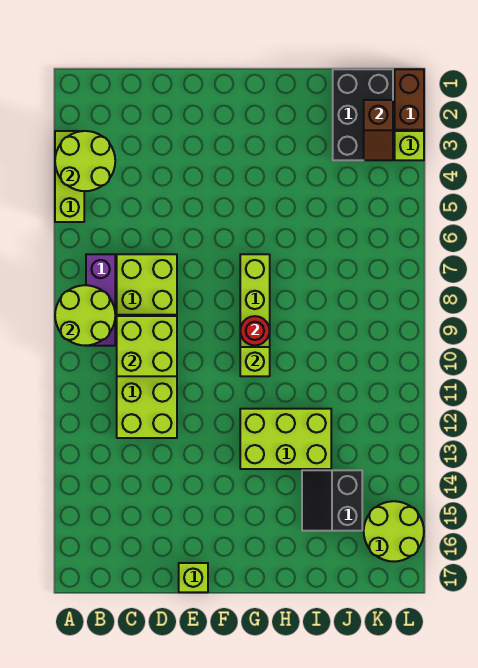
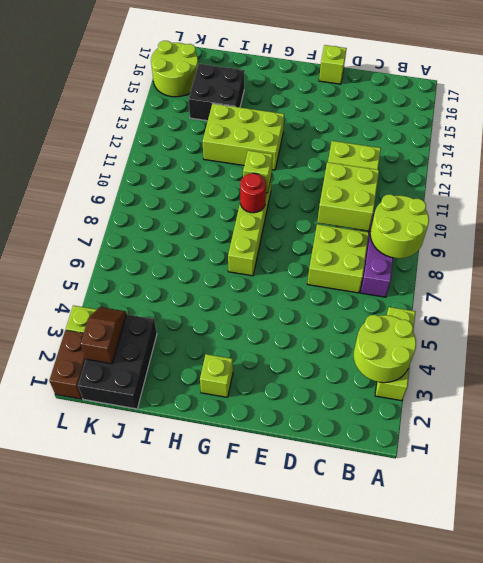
none -> lime 1x1 brick [200,354,233,397]
black 2x2 slope [302,470,362,531] -> black 2x2 brick [188,64,245,121]

